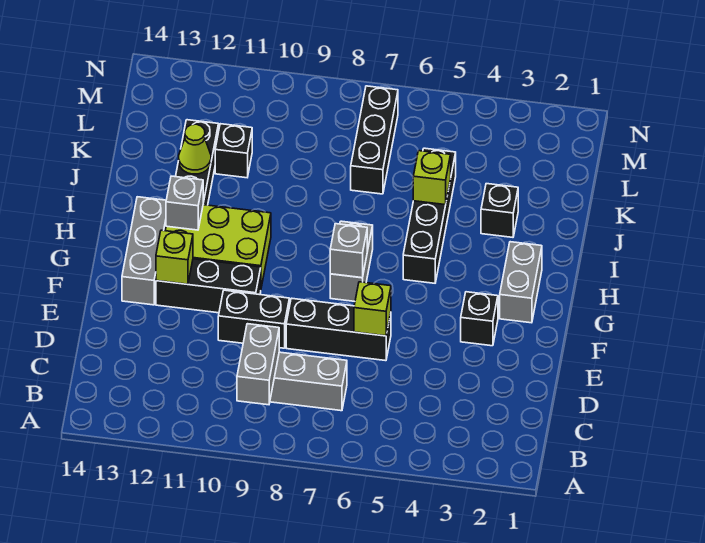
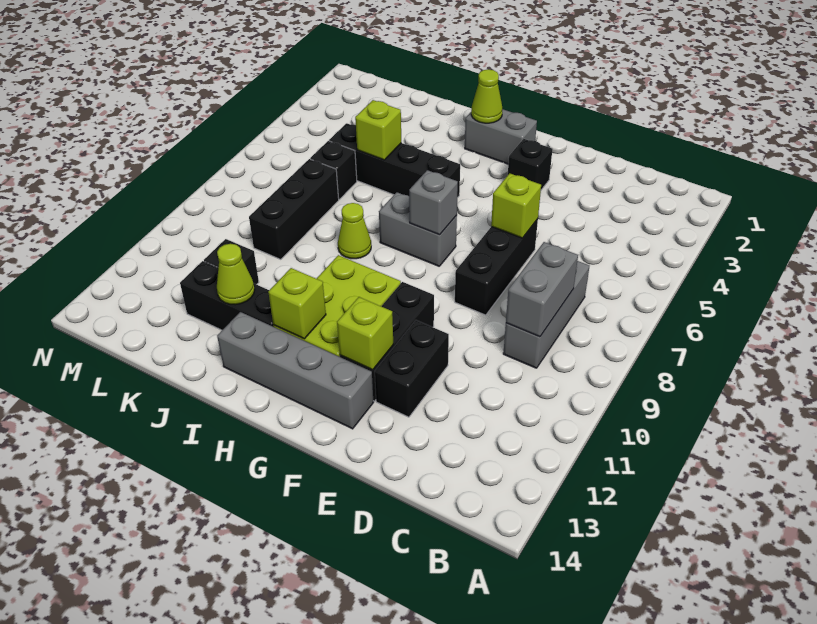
grey 1x2 brick [237,324,279,405] -> grey 1x2 brick turned to [506,242,578,337]
black 1x2 brick [218,290,289,348] -> black 1x2 brick moved to [375,320,449,417]
grey 1x3 brick [122,197,166,305] -> grey 1x4 brick [217,312,374,429]
none -> lime 1x1 cone [471,69,502,123]
grey 1x1 brick [166,176,203,230] -> lime 1x1 brick [268,268,326,339]
none -> lime 1x1 cone [338,203,371,259]
black 1x1 brick [481,184,518,237] -> black 1x1 brick moved to [310,141,357,199]
black 1x3 brick [351,86,398,194] -> black 1x3 brick turned to [249,159,339,259]

